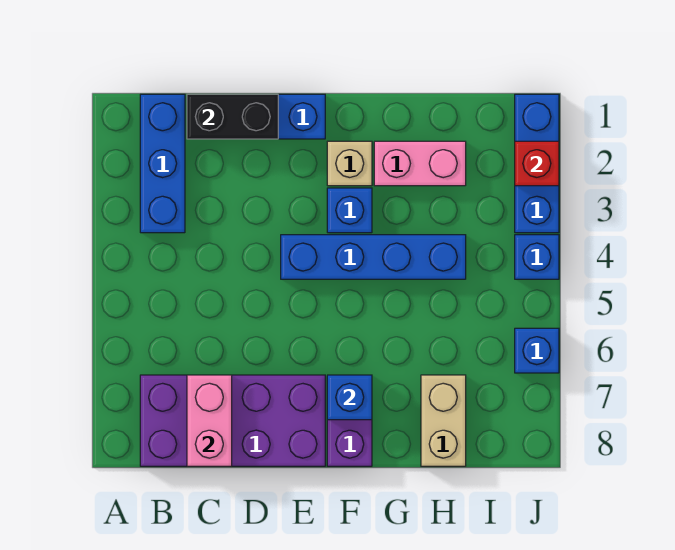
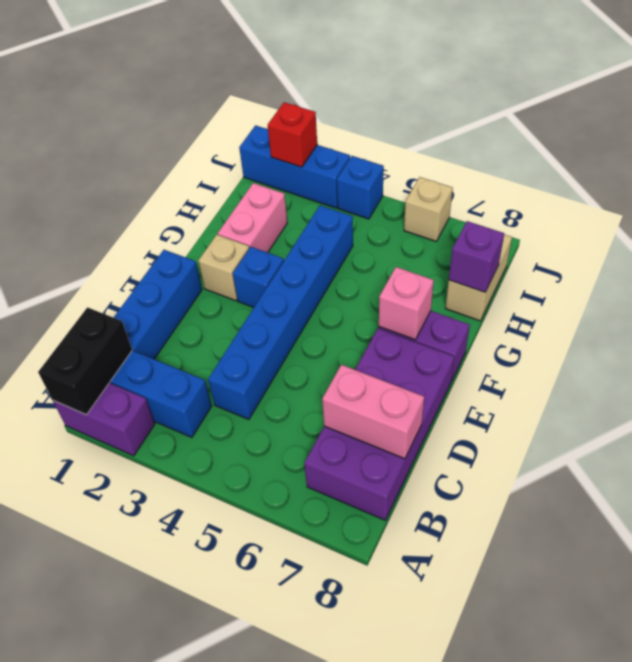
none -> purple 1x2 brick [53,383,155,456]
black 1x2 brick [187,94,278,139] -> black 1x2 brick moved to [38,307,132,415]
blue 1x4 brick [281,235,466,279] -> blue 1x6 brick [208,205,353,419]
blue 1x1 brick [327,375,372,420] -> pink 1x1 brick [379,267,434,340]
tan 1x2 brick [421,375,466,466] -> tan 1x2 brick turned to [445,235,512,321]
none -> purple 1x1 brick [449,221,504,292]
blue 1x1 brick [515,328,559,373] -> tan 1x1 brick [404,177,453,241]

